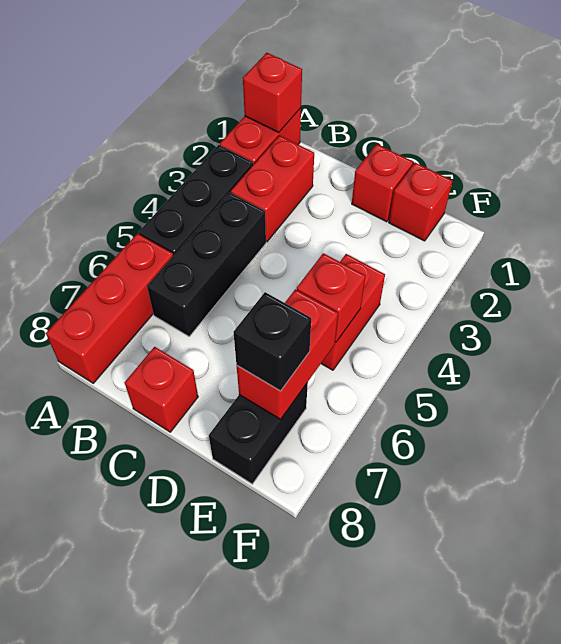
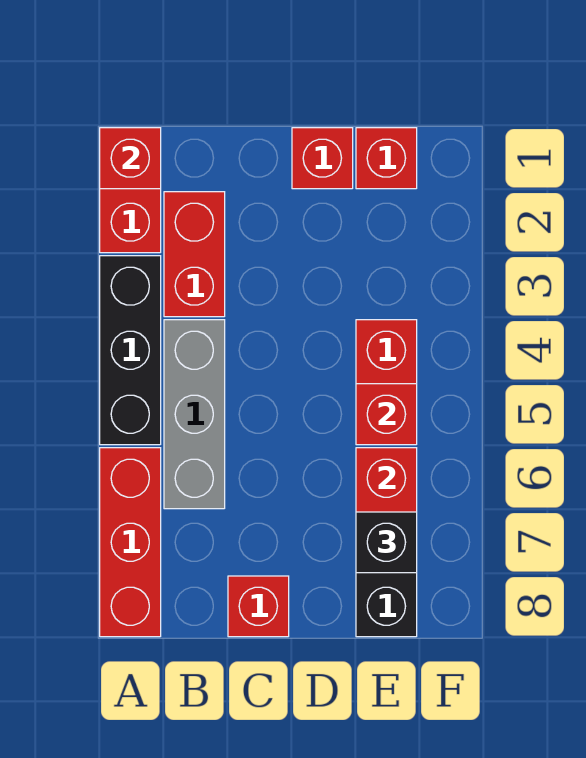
black 1x3 brick [147,192,266,336] -> grey 1x3 brick [164,320,225,509]

